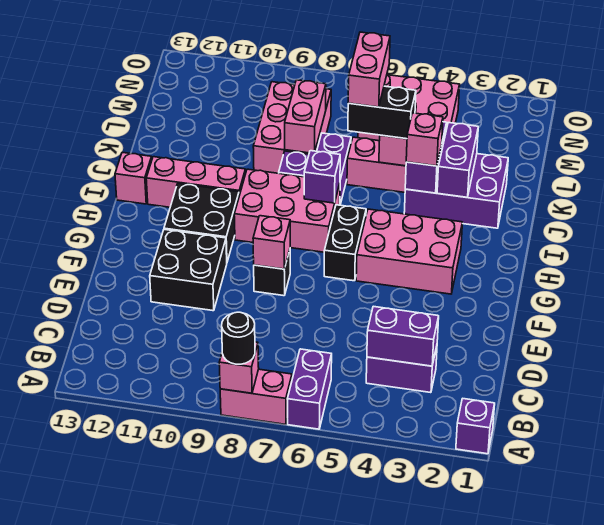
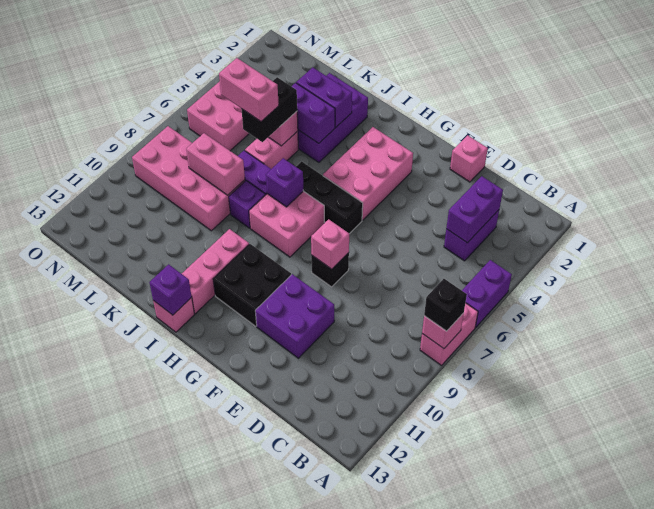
purple 1x1 brick [456,399,495,454] -> purple 1x1 brick moved to [149,264,192,315]
purple 1x2 brick [288,349,332,429] -> purple 1x2 brick turned to [462,260,512,328]
black 1x1 round brick [222,312,255,364] -> black 1x1 brick [424,279,467,331]
black 2x2 brick [150,230,227,311] -> purple 2x2 brick [255,274,334,358]
black 1x2 brick [324,205,366,281] -> black 1x3 brick [296,161,363,234]
pink 2x3 brick [234,169,340,252] -> pink 2x2 brick [249,191,324,257]
pink 1x1 brick [406,113,443,166] -> pink 1x1 brick moved to [450,135,488,182]
pink 2x3 brick [253,82,331,173] -> pink 2x4 brick [132,126,245,231]

